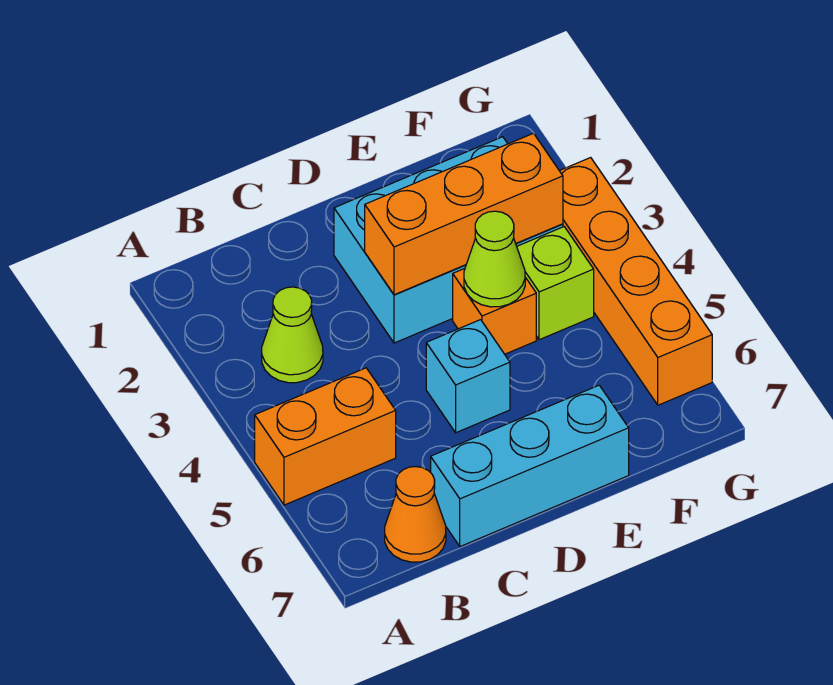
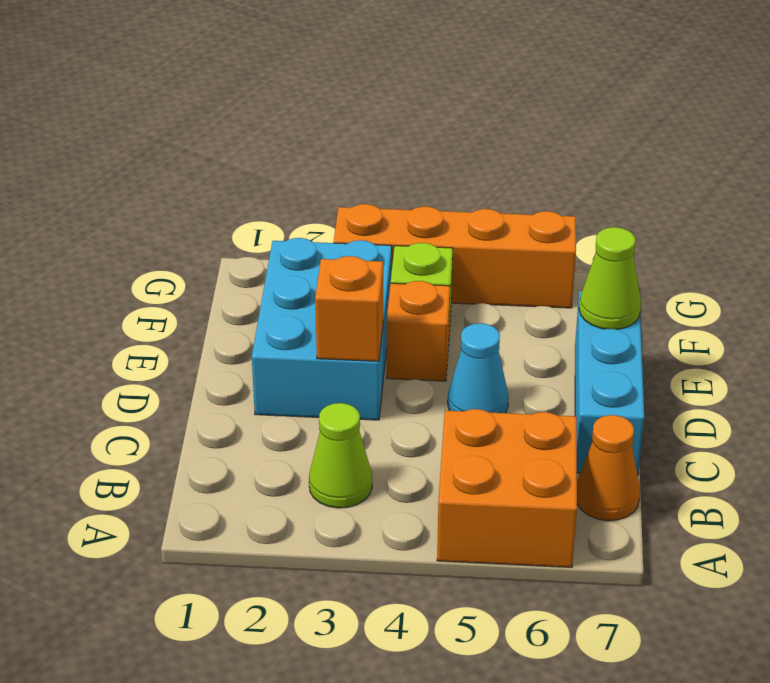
orange 1x2 brick [255,368,396,505] -> orange 2x2 brick [437,409,577,567]
orange 1x3 brick [365,133,563,295] -> orange 1x1 brick [315,256,383,361]
cyan 1x1 brick [426,320,510,433] -> cyan 1x1 cone [448,323,509,413]
lime 1x1 cone [464,211,525,307] -> lime 1x1 cone moved to [579,227,641,329]

